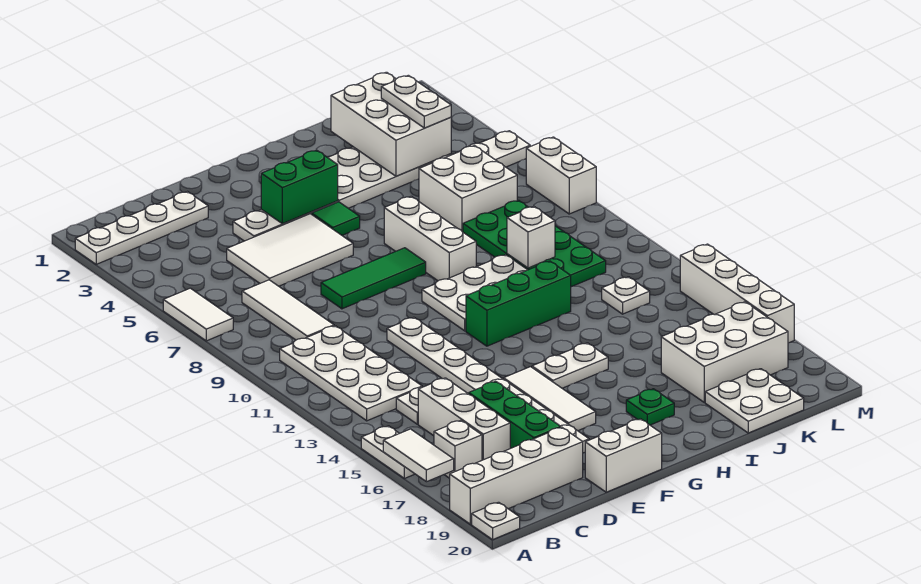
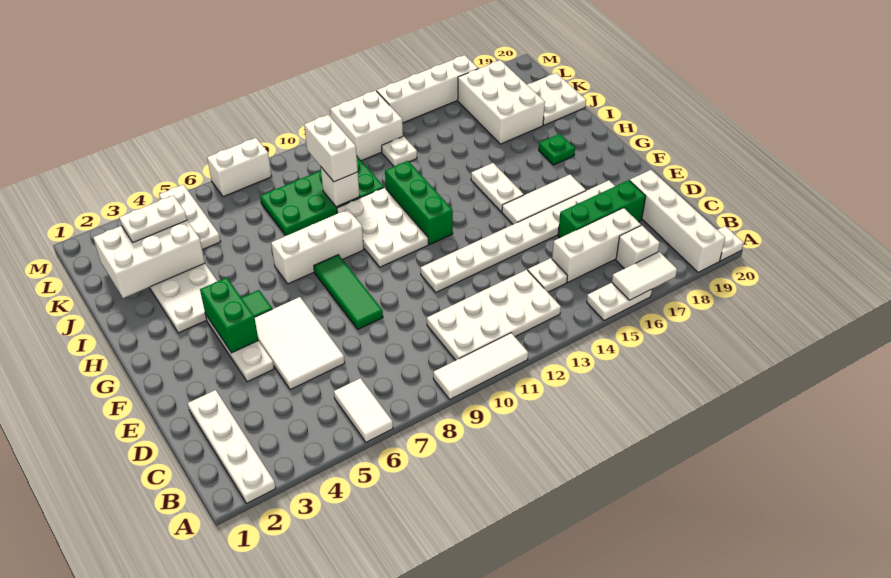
white 1x2 tile [163,288,233,341] -> white 1x2 tile turned to [334,378,393,442]
white 1x3 tile [242,280,334,340] -> white 1x3 tile moved to [433,333,528,399]
white 1x2 brick [585,419,662,492] -> white 1x2 brick moved to [304,115,358,182]
white 2x2 brick [419,146,517,232] -> white 2x2 brick moved to [330,90,403,161]

